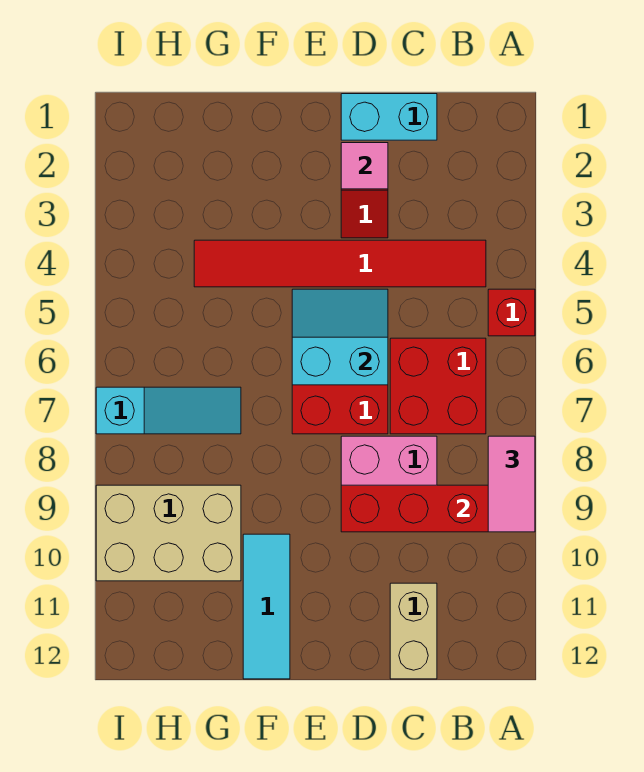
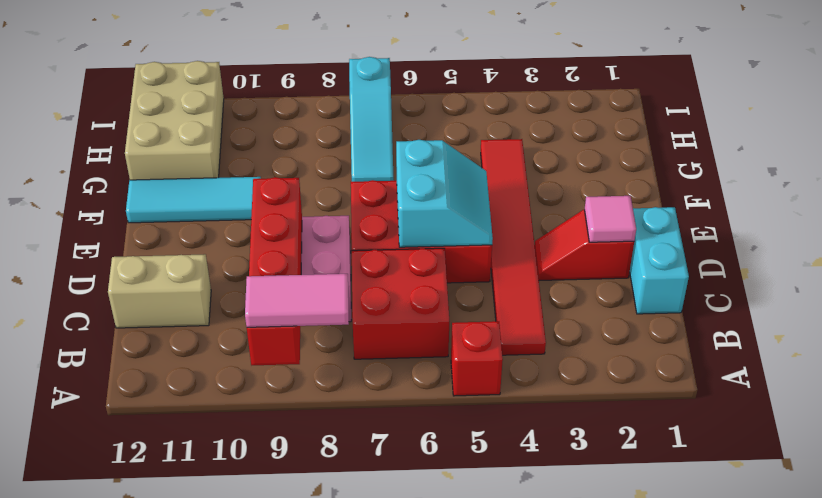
tan 2x3 brick [96,485,241,581] -> tan 2x3 brick moved to [125,61,224,180]

